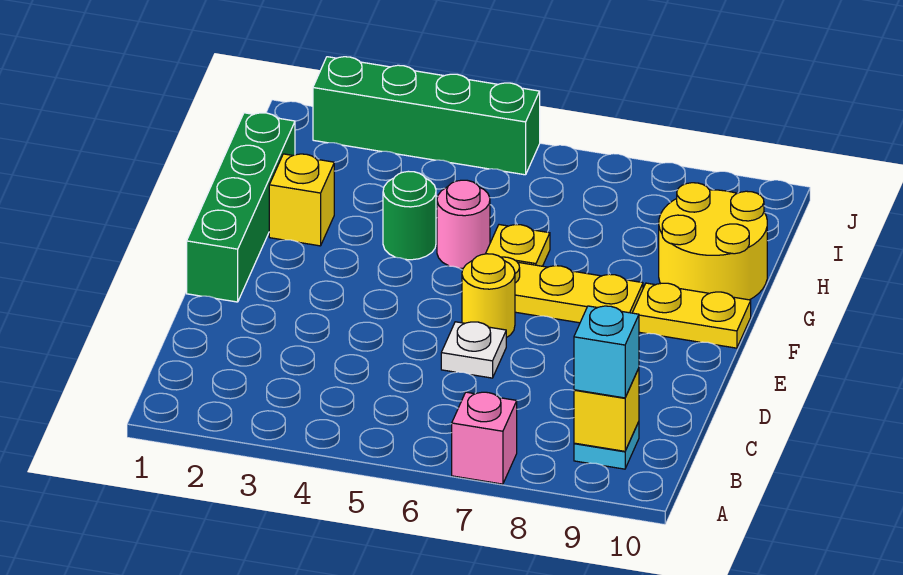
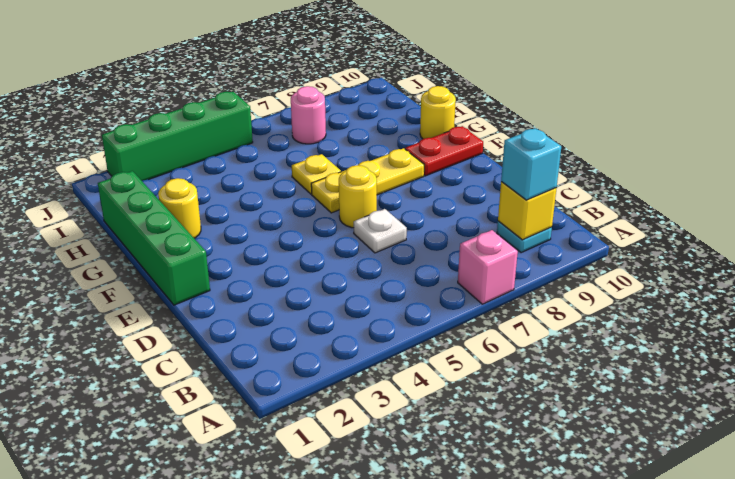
yellow 1x2 plate [633,283,751,348] -> red 1x2 plate [405,126,483,176]
yellow 1x1 brick [269,154,334,246] -> yellow 1x1 round brick [158,178,201,238]
green 1x1 round brick [383,171,436,260] -> none
pink 1x1 round brick [437,180,490,268] -> pink 1x1 round brick moved to [291,86,326,144]
yellow 2x2 round brick [659,183,767,300] -> yellow 1x1 round brick [420,86,456,139]

